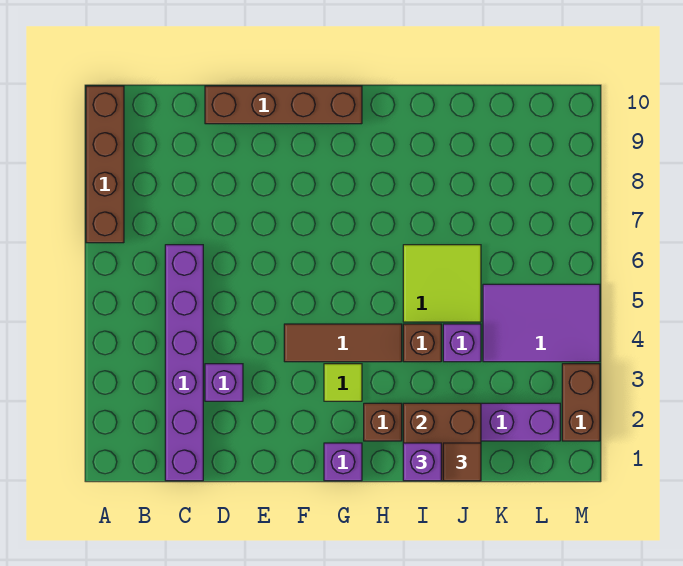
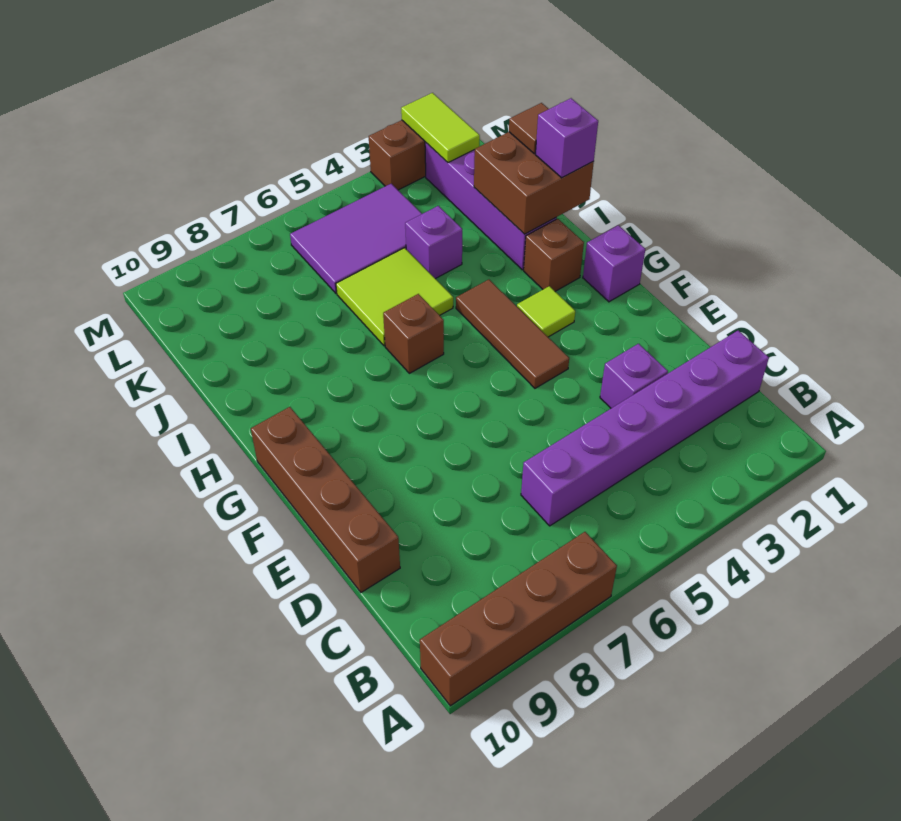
brown 1x1 brick [403,324,441,362] -> brown 1x1 brick moved to [383,294,444,373]
purple 2x3 tile [483,284,600,362] -> purple 2x3 tile turned to [290,184,422,293]
none -> lime 1x2 tile [401,93,480,163]

